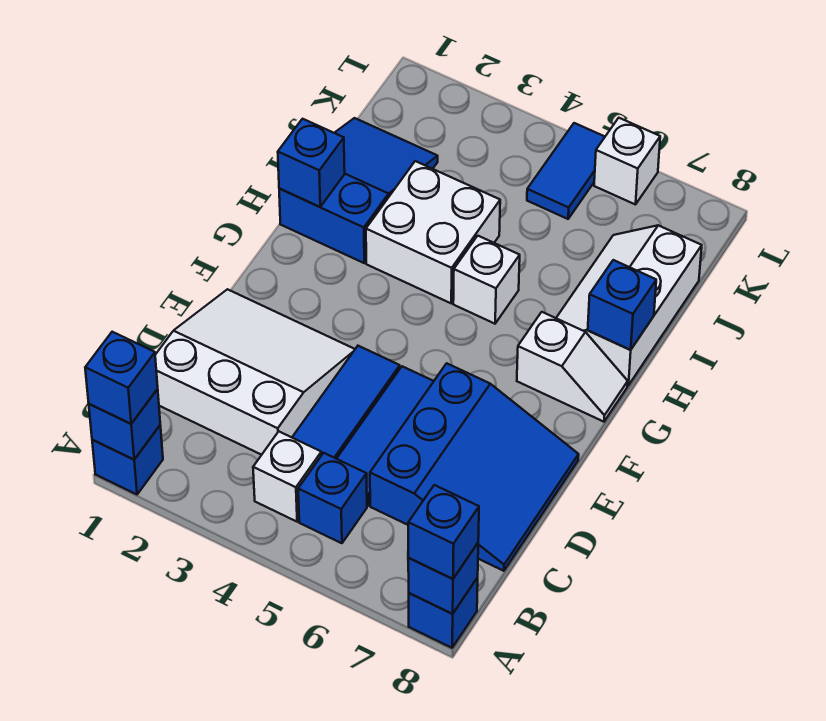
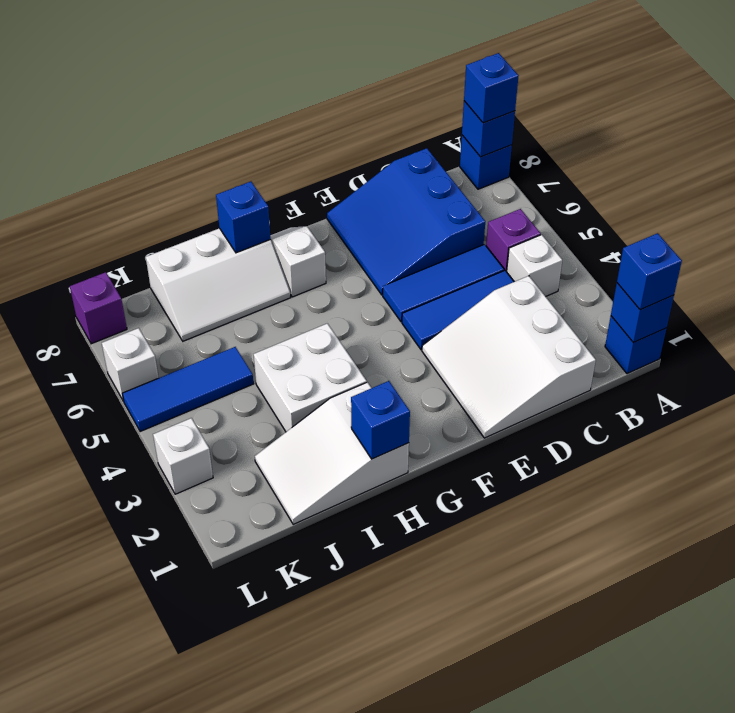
blue 1x1 brick [298,453,367,543] -> purple 1x1 brick [486,209,541,272]
blue 3x3 slope [370,363,579,571] -> blue 3x3 slope turned to [327,148,485,295]
blue 2x3 slope [279,118,438,263] -> white 2x3 slope [255,382,409,524]
white 1x1 brick [453,236,520,324] -> white 1x1 brick moved to [153,418,213,494]
blue 1x2 tile [527,123,605,219] -> blue 1x3 tile [122,347,253,432]
none -> purple 1x1 brick [70,272,127,344]

